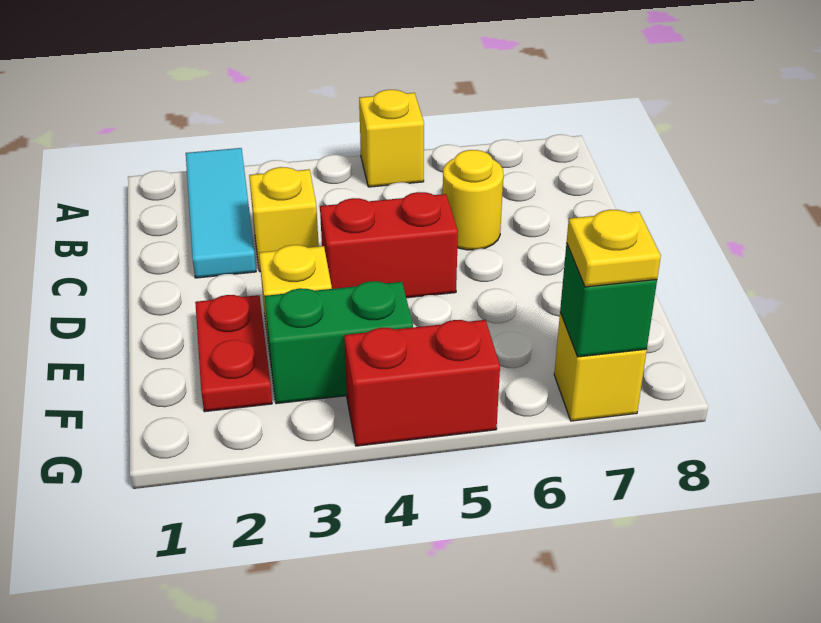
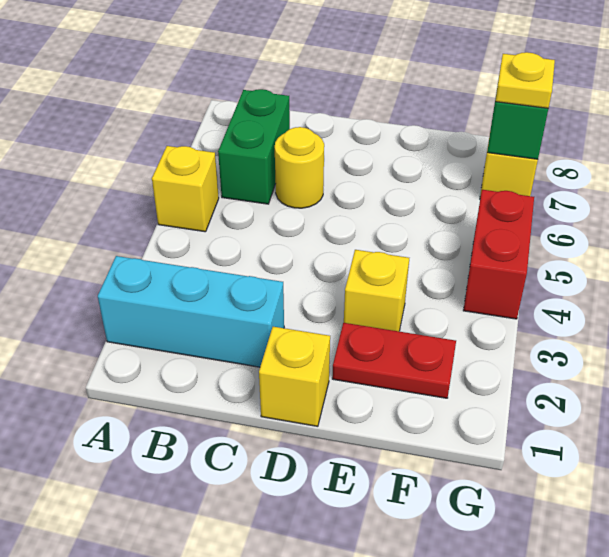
cyan 1x3 tile [186,148,256,278] -> cyan 1x3 brick [98,256,284,367]
yellow 1x1 brick [249,167,319,272] -> yellow 1x1 brick moved to [259,327,330,426]
red 1x2 brick [320,192,458,298] -> none
green 1x2 brick [264,281,413,404] -> green 1x2 brick moved to [218,89,290,204]

